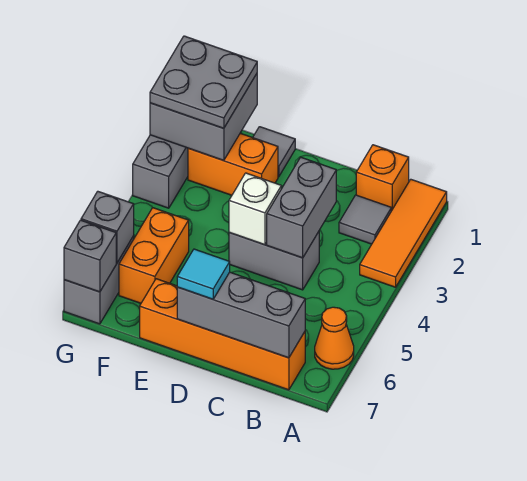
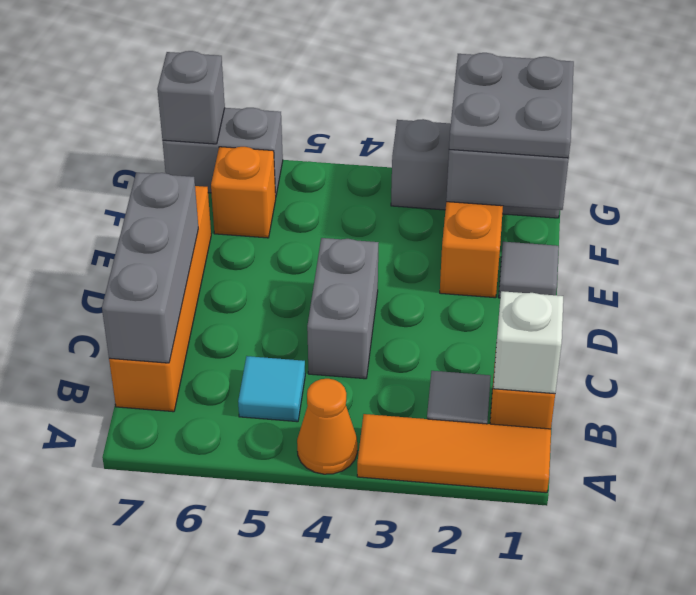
orange 1x1 cone [315,307,354,369] -> orange 1x1 cone moved to [297,379,357,474]
grey 1x2 brick [267,157,336,258] -> none
white 1x1 brick [229,173,281,245] -> white 1x1 brick moved to [493,291,563,394]
cyan 1x1 tile [177,249,230,299] -> cyan 1x1 tile moved to [238,356,305,422]
orange 1x2 brick [119,208,189,303] -> orange 1x1 brick [211,147,276,238]
grey 1x1 brick [81,191,134,263] -> none

